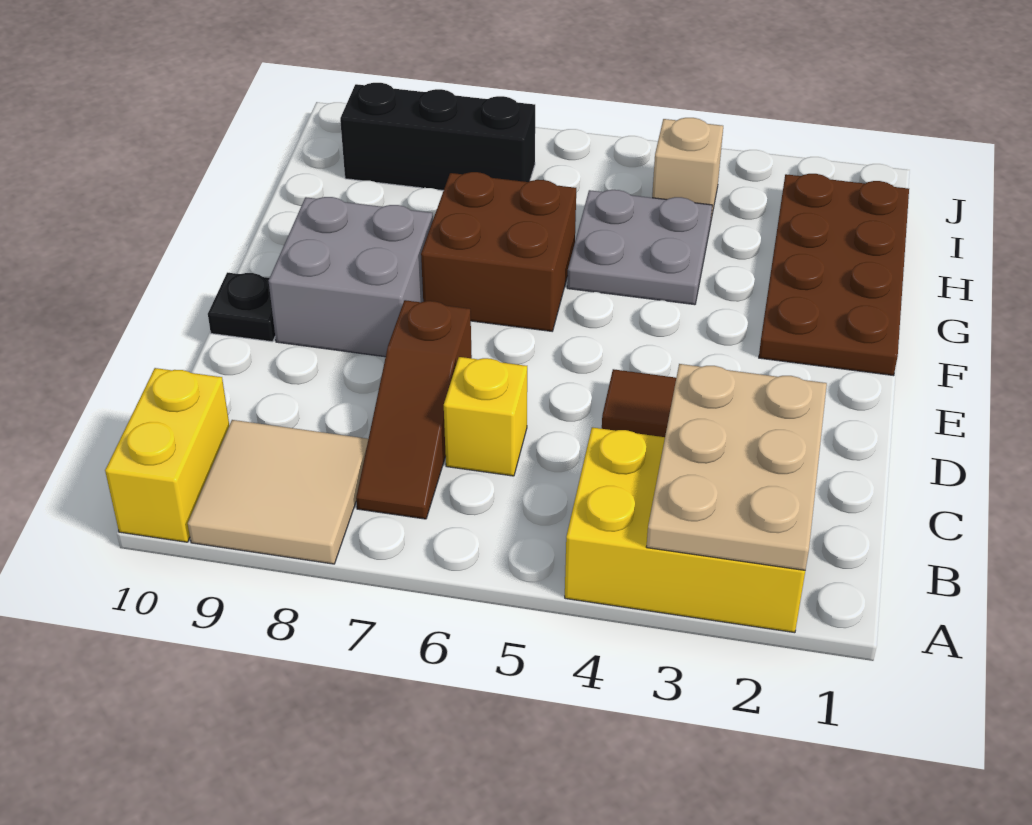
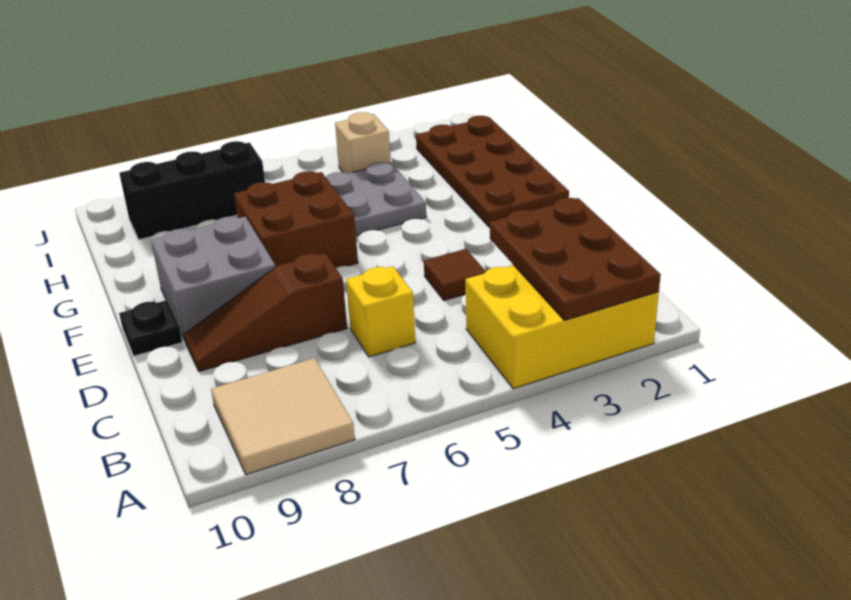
tan 2x3 plate [646,364,827,570] -> brown 2x3 plate [490,198,661,320]
yellow 1x2 brick [105,368,229,542] -> none
brown 1x3 slope [356,300,472,519] -> brown 1x3 slope turned to [184,253,347,371]

